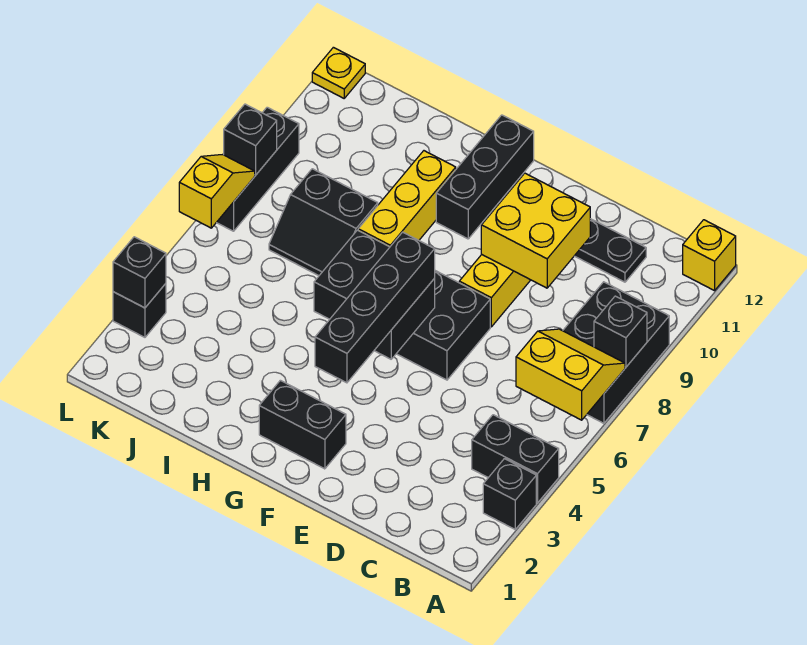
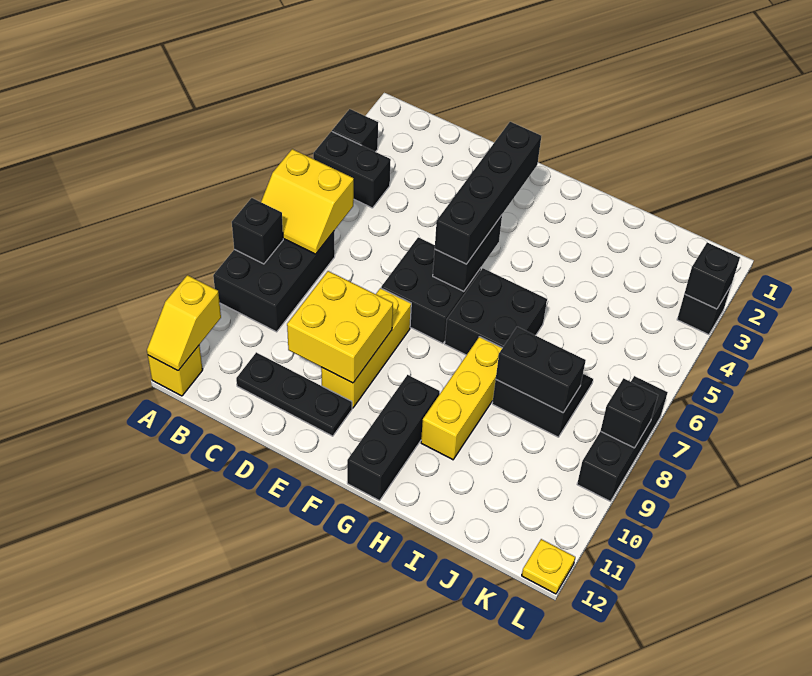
black 1x2 brick [259,380,346,469] -> black 1x2 brick moved to [496,327,586,413]
yellow 1x2 slope [179,155,255,228] -> yellow 1x2 slope moved to [147,275,221,371]

